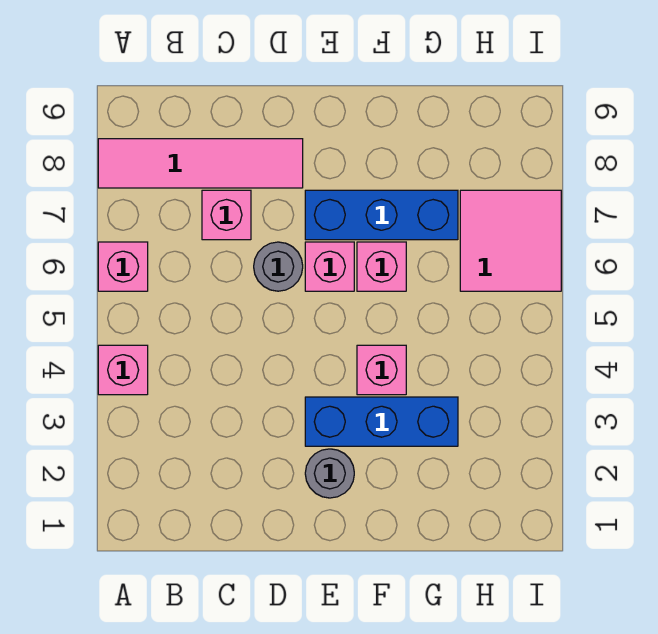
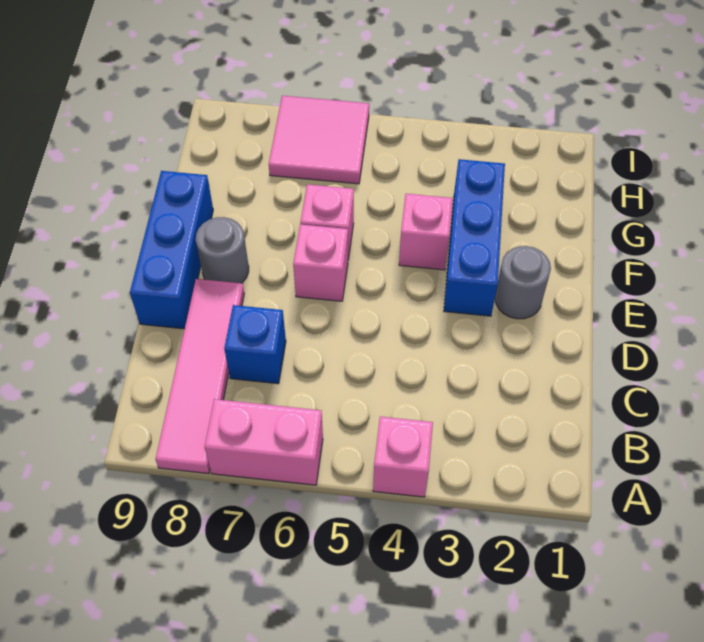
pink 1x1 brick [98,242,148,291] -> pink 1x2 brick [205,399,323,485]
pink 1x1 brick [202,190,251,240] -> blue 1x1 brick [224,305,286,384]
grey 1x1 round brick [254,242,303,291] -> grey 1x1 round brick moved to [196,217,249,283]
blue 1x3 brick [305,190,458,240] -> blue 1x3 brick moved to [130,171,213,329]

